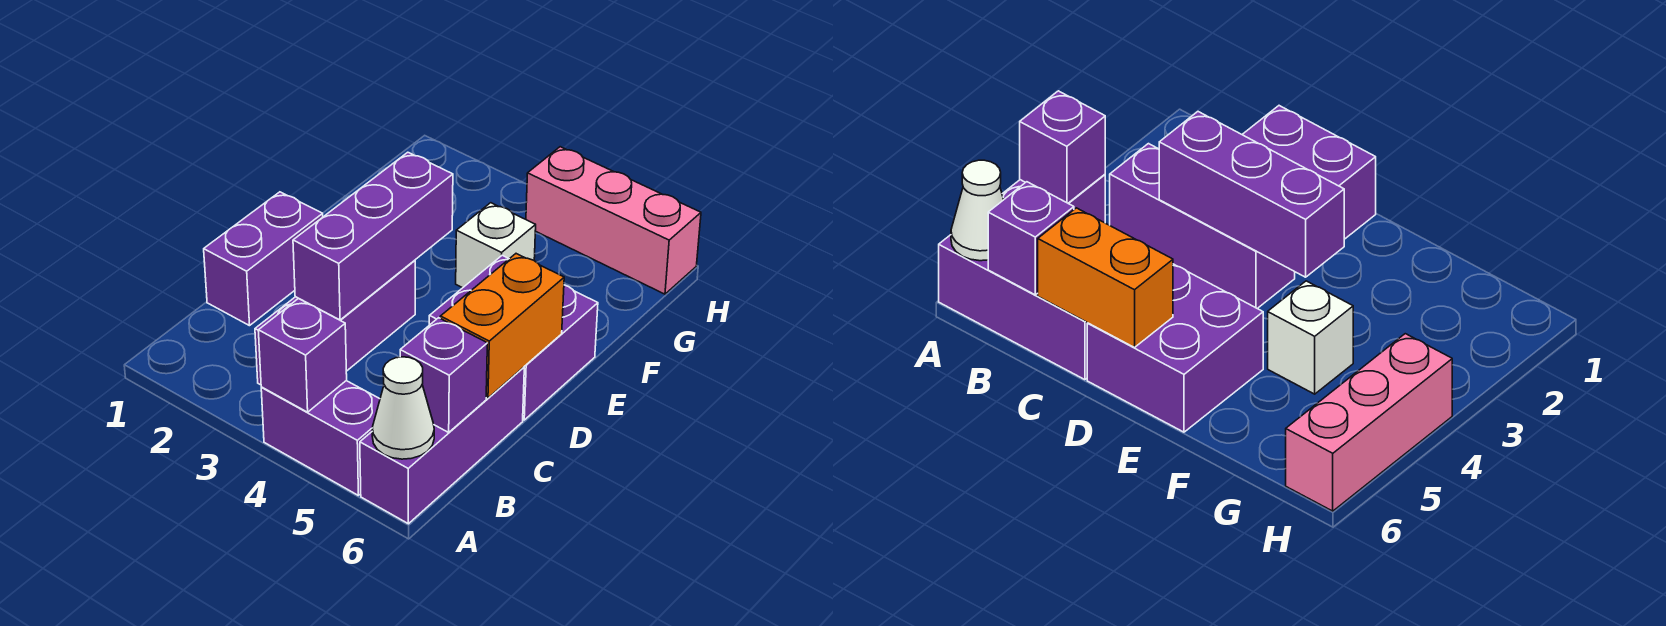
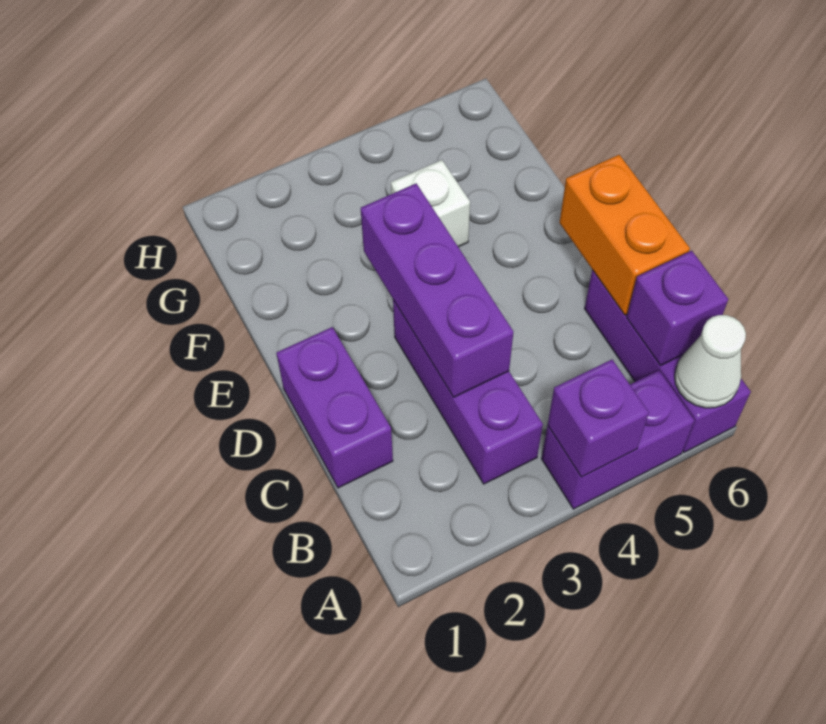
purple 2x2 brick [429,255,598,420] -> none
pink 1x3 brick [526,147,701,294] -> none

